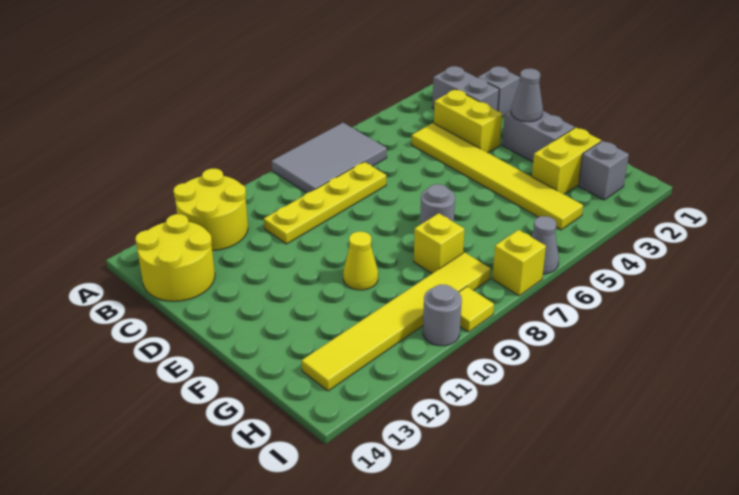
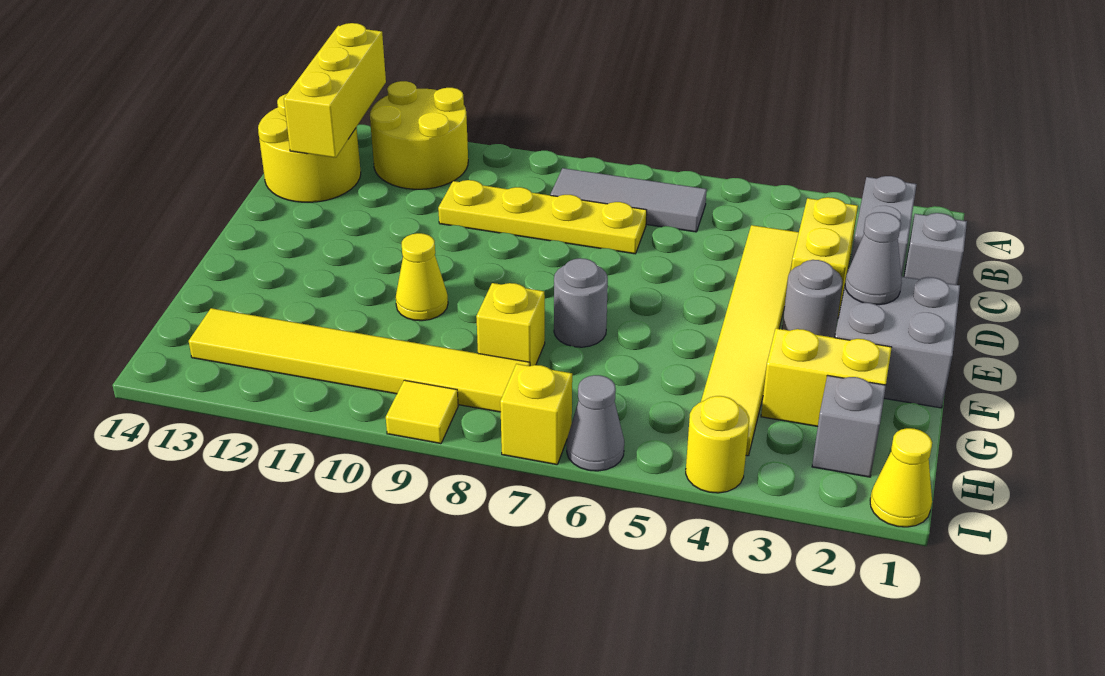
grey 2x3 tile [272,123,387,193] -> grey 1x3 tile [550,168,707,232]
none -> yellow 1x3 brick [284,23,386,158]
grey 1x2 brick [502,110,575,162] -> grey 2x2 brick [835,268,960,408]
none -> yellow 1x1 cone [870,428,932,527]
none -> yellow 1x1 round brick [686,396,749,493]
grey 1x1 round brick [423,285,462,346] -> grey 1x1 round brick moved to [782,260,842,338]

